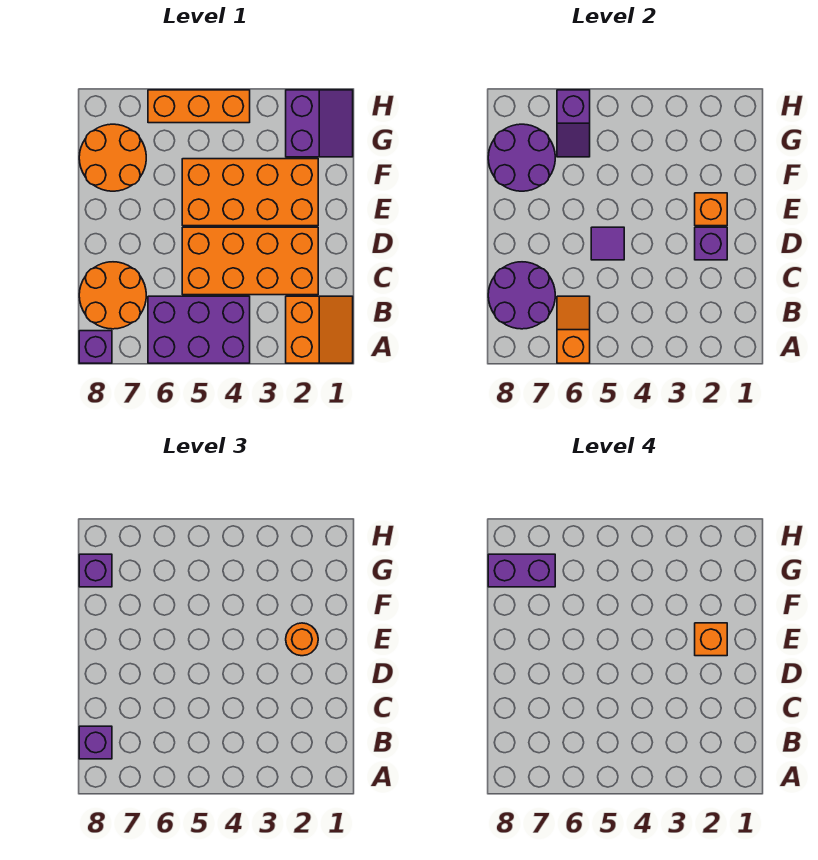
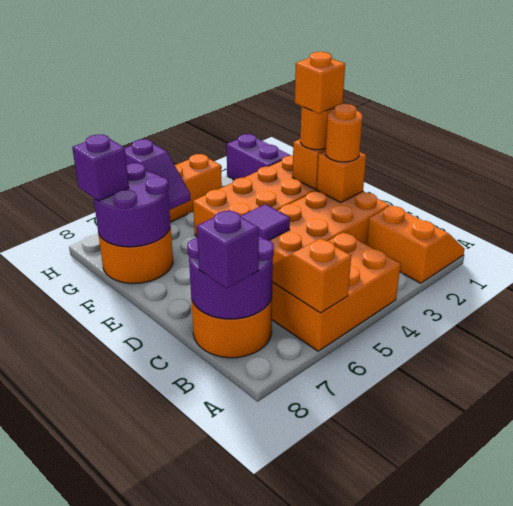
purple 2x3 brick [148,296,250,363] -> orange 2x3 brick [272,232,401,351]
purple 1x1 brick [79,331,112,363] -> none
purple 1x1 brick [695,227,727,260] -> orange 1x1 brick [317,151,366,203]
none -> orange 1x1 round brick [326,104,362,162]
purple 1x2 brick [488,554,555,587] -> none

